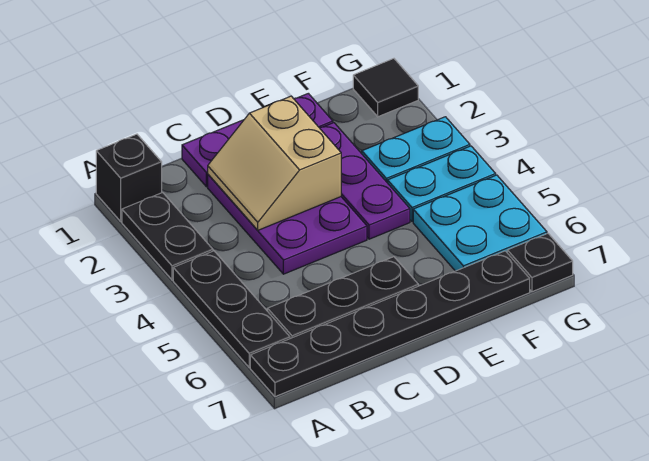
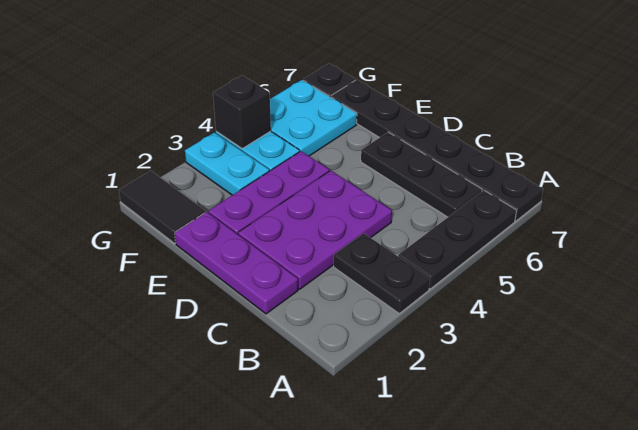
black 1x1 brick [96,134,162,222] -> black 1x1 brick moved to [213,75,271,148]
black 1x2 plate [122,193,213,280] -> black 1x2 plate turned to [334,233,430,313]
tan 2x2 slope [208,96,341,230] -> none
black 1x1 tile [353,59,418,117] -> black 1x2 tile [119,171,206,243]

